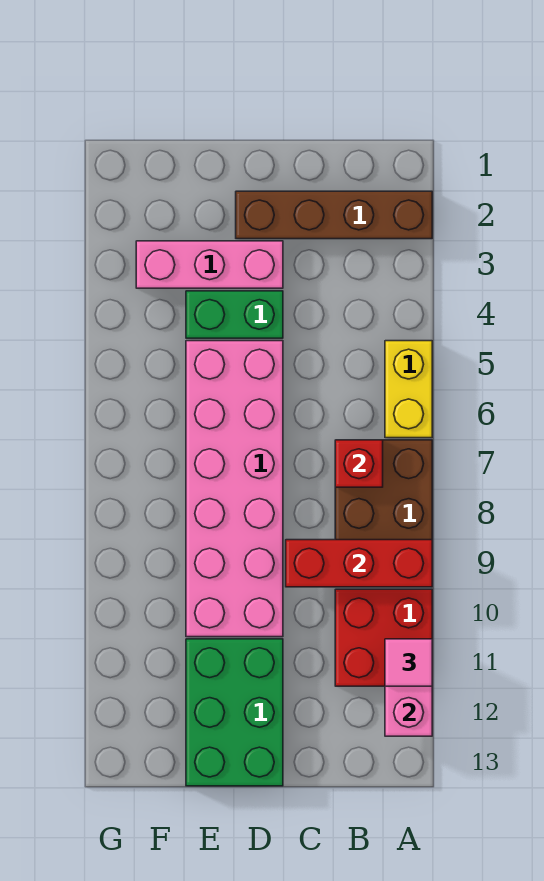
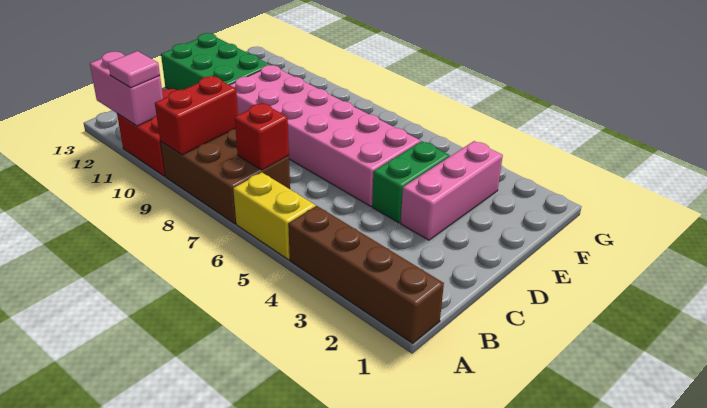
brown 1x4 brick [236,191,432,239] -> brown 1x4 brick turned to [288,206,444,343]
red 1x3 brick [286,540,432,587] -> red 1x2 brick [155,76,238,155]

